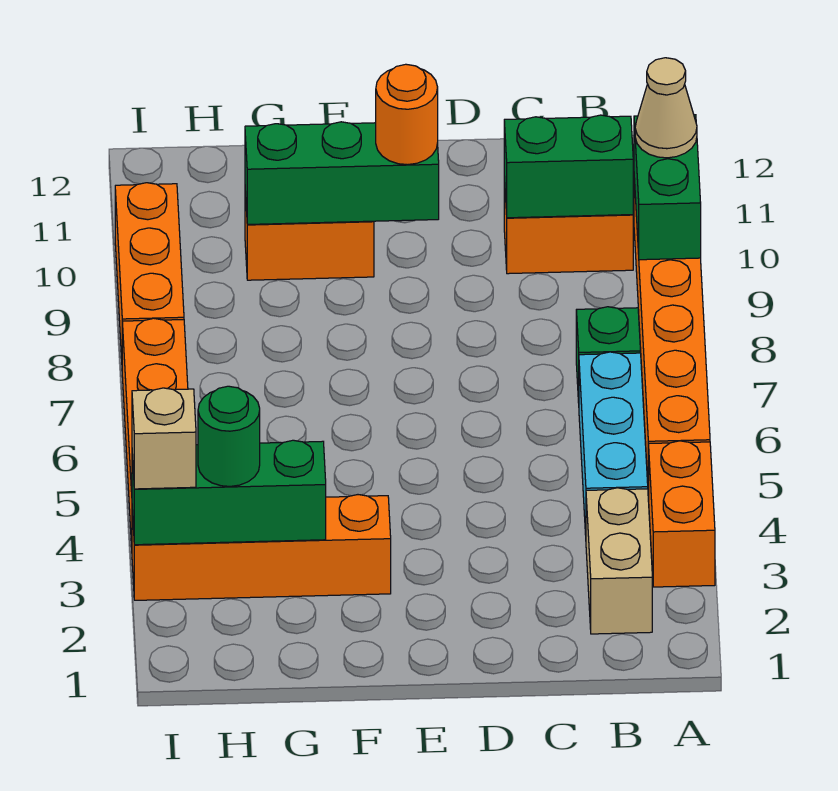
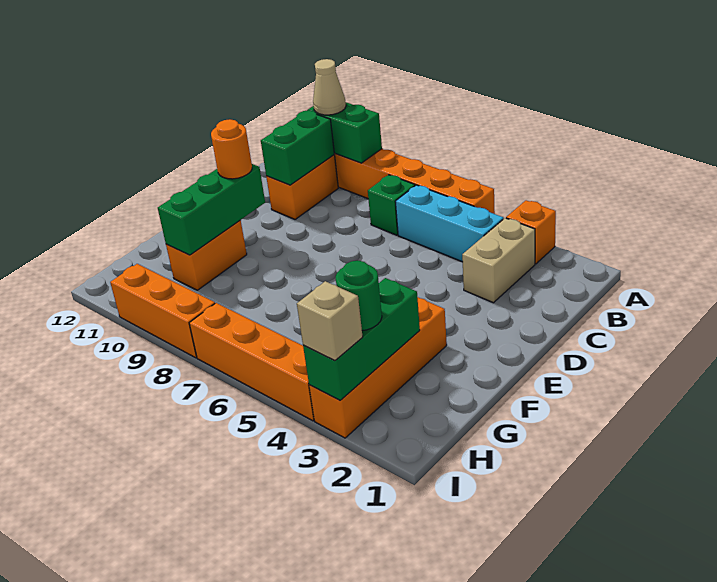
orange 1x2 brick [648,441,715,587] -> orange 1x1 brick [506,200,556,264]
tan 1x2 brick [586,488,652,634] -> tan 1x2 brick turned to [462,218,535,303]

